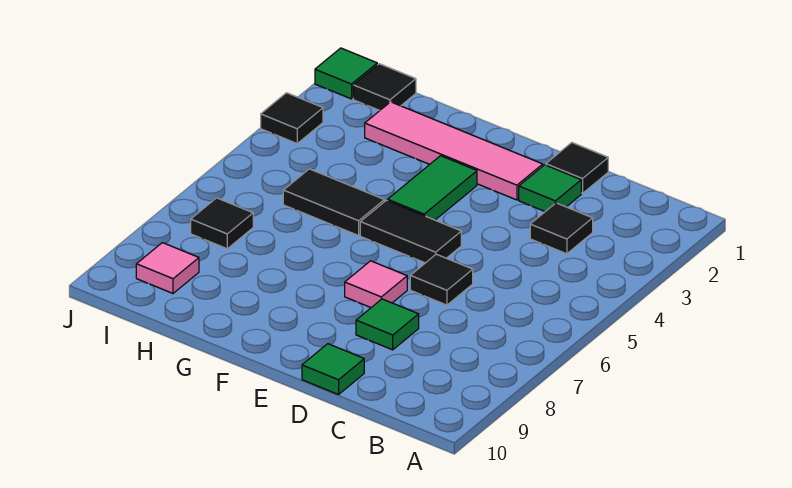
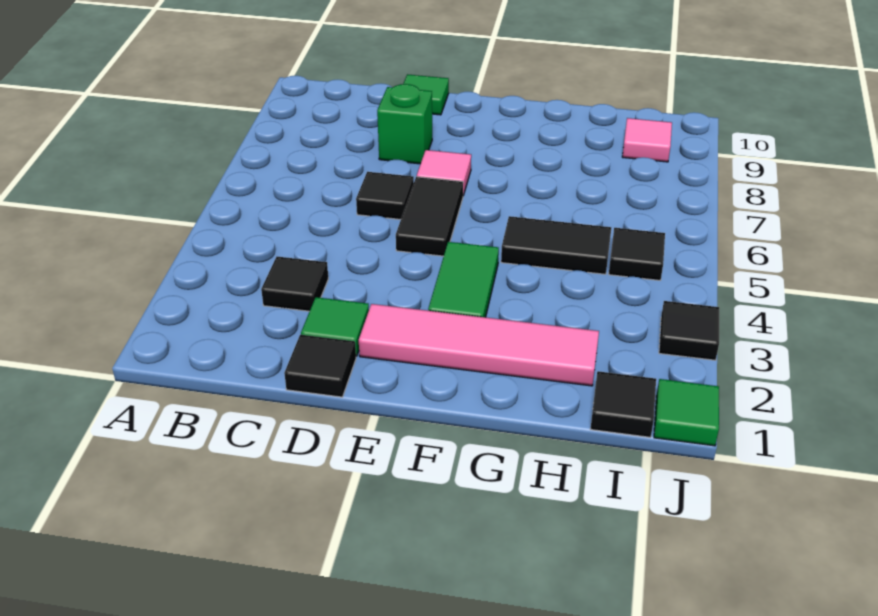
green 1x1 tile [356,299,419,350] -> green 1x1 brick [377,84,432,164]
black 1x2 tile [360,200,461,263] -> black 1x2 tile turned to [396,177,463,256]
black 1x1 tile [191,198,253,249] -> black 1x1 tile moved to [609,228,665,280]

